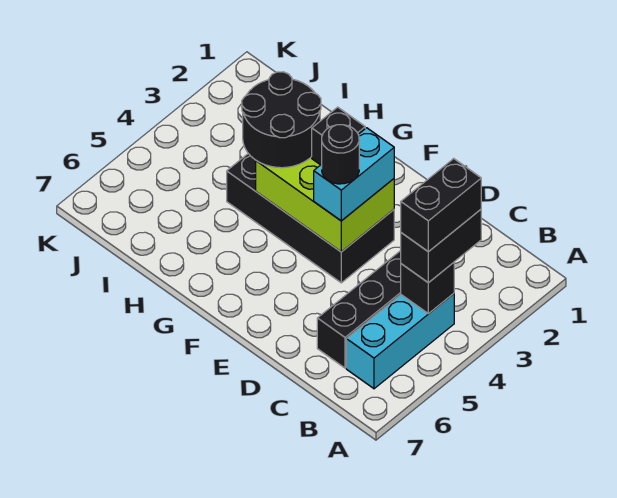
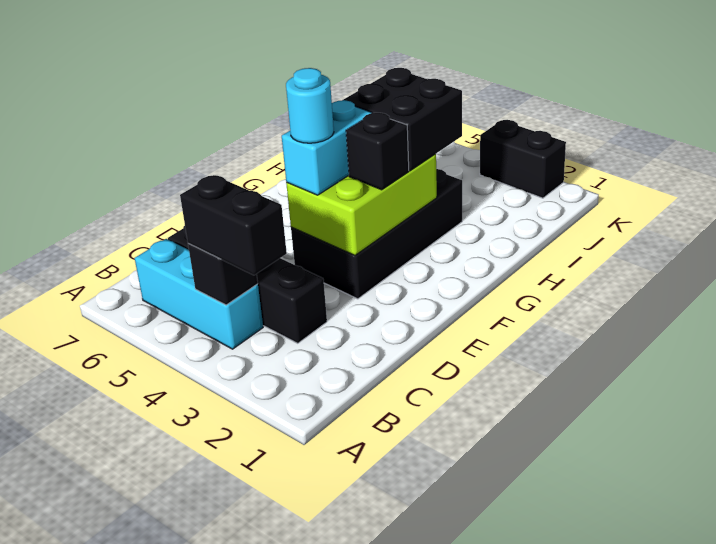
black 1x2 brick [401,159,481,252] -> black 1x2 brick moved to [480,120,566,198]
cyan 1x2 brick [314,128,394,221] -> cyan 1x2 brick turned to [282,100,372,195]
black 1x1 round brick [322,125,359,184] -> cyan 1x1 round brick [286,68,334,143]
black 2x2 round brick [242,72,321,168] -> black 2x2 brick [343,68,462,171]

